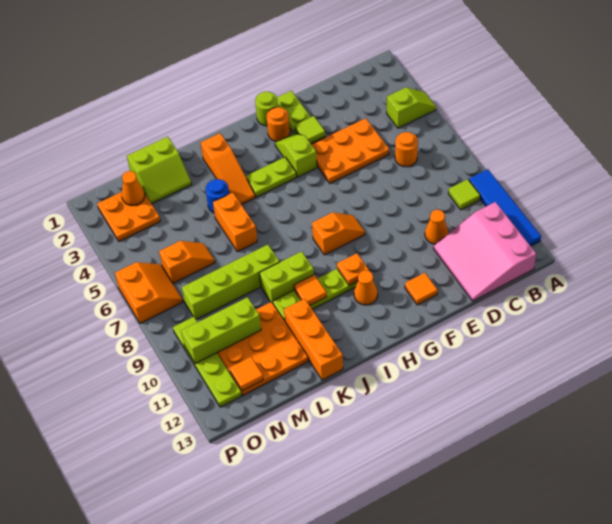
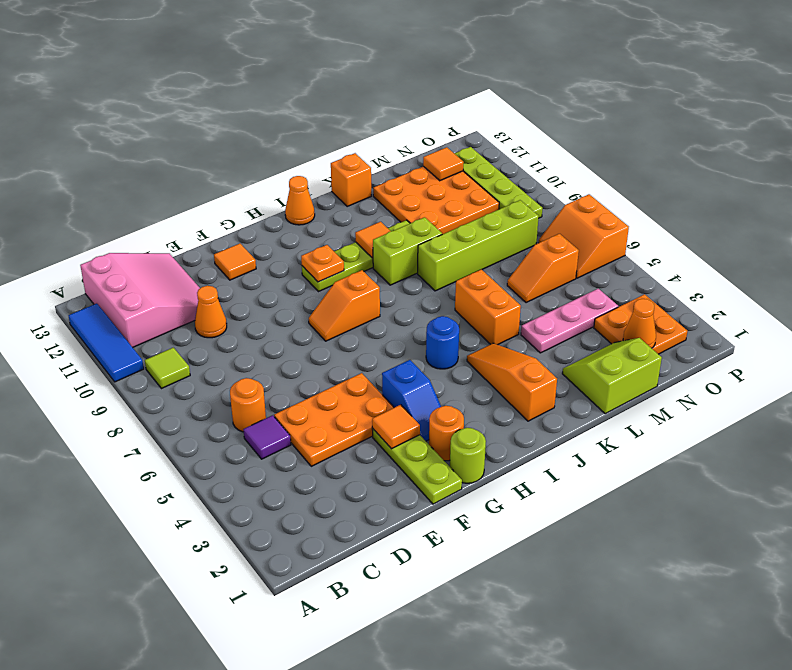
lime 1x2 slope [387,87,436,128] -> none
blue 1x4 tile [469,169,541,246] -> blue 1x3 tile [69,303,144,382]
none -> purple 1x1 tile [243,415,291,459]
lime 1x1 tile [295,116,325,143] -> orange 1x1 tile [372,405,420,449]
lime 1x2 slope [275,134,317,177] -> blue 1x2 slope [382,360,441,441]
lime 1x2 plate [246,157,297,197] -> none
orange 1x1 cone [354,270,378,305] -> orange 1x1 cone moved to [285,176,315,225]
blue 1x1 round brick [206,179,229,213] -> blue 1x1 round brick moved to [426,316,459,369]
orange 1x3 brick [284,299,343,380] -> orange 1x1 brick [331,153,371,206]
none -> pink 1x3 plate [521,289,618,353]
lime 1x3 brick [181,297,261,364] -> none

